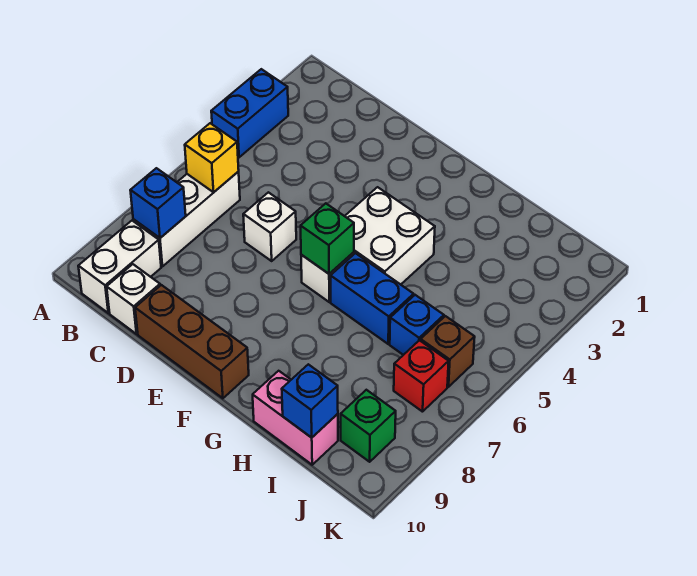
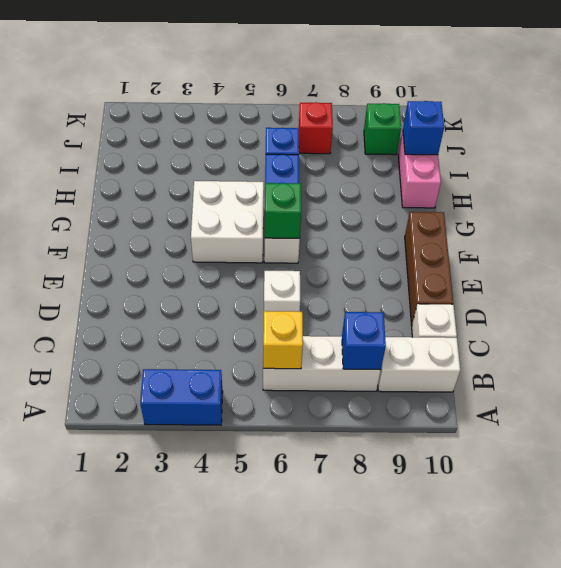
brown 1x1 brick [421,316,475,387] -> none

